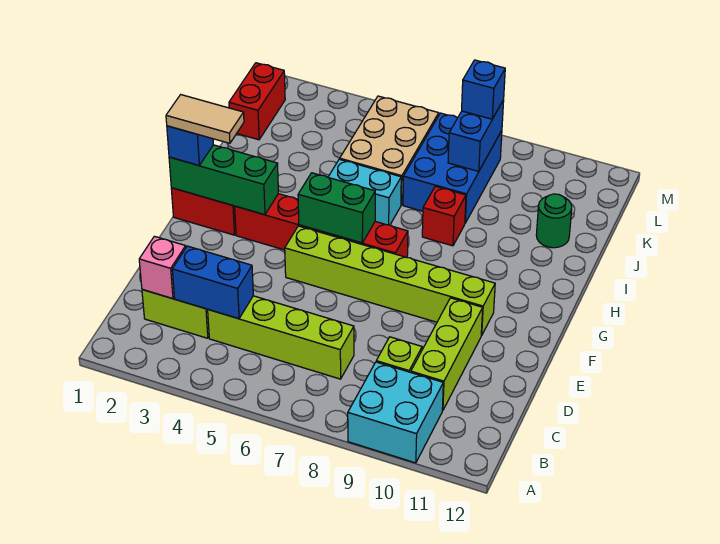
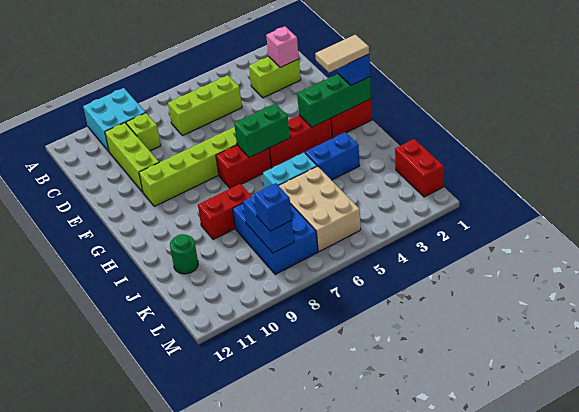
blue 1x2 brick [172,246,253,319] -> blue 1x2 brick moved to [305,132,360,180]
lime 1x4 brick [208,296,354,379] -> lime 1x3 brick [168,75,242,136]
red 1x1 brick [422,186,466,246] -> red 1x2 brick [198,184,252,240]

